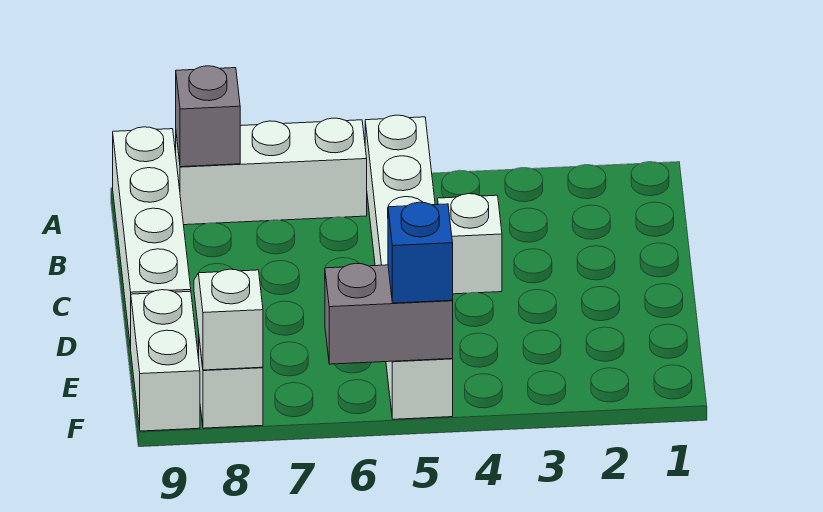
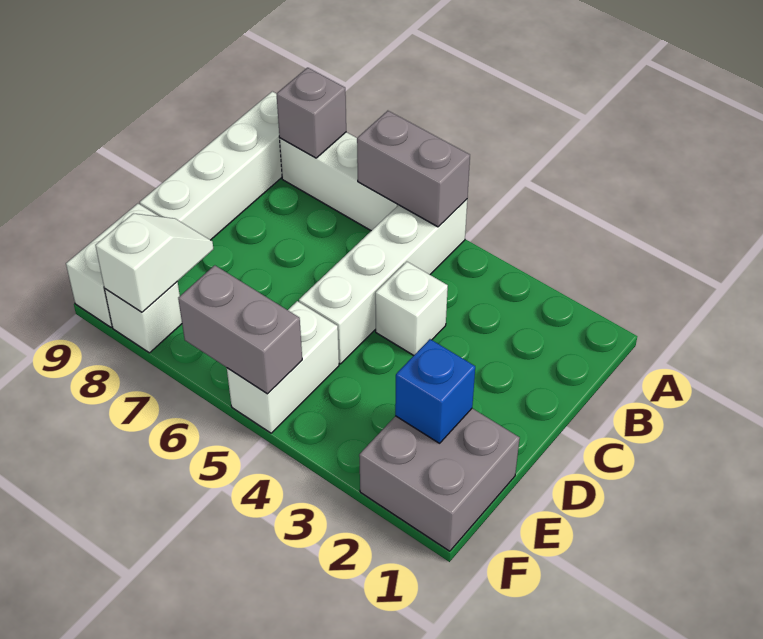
none -> grey 1x2 brick [357,111,470,227]
none -> grey 2x2 brick [359,408,520,551]
blue 1x1 brick [388,202,453,303] -> blue 1x1 brick moved to [395,339,475,443]

